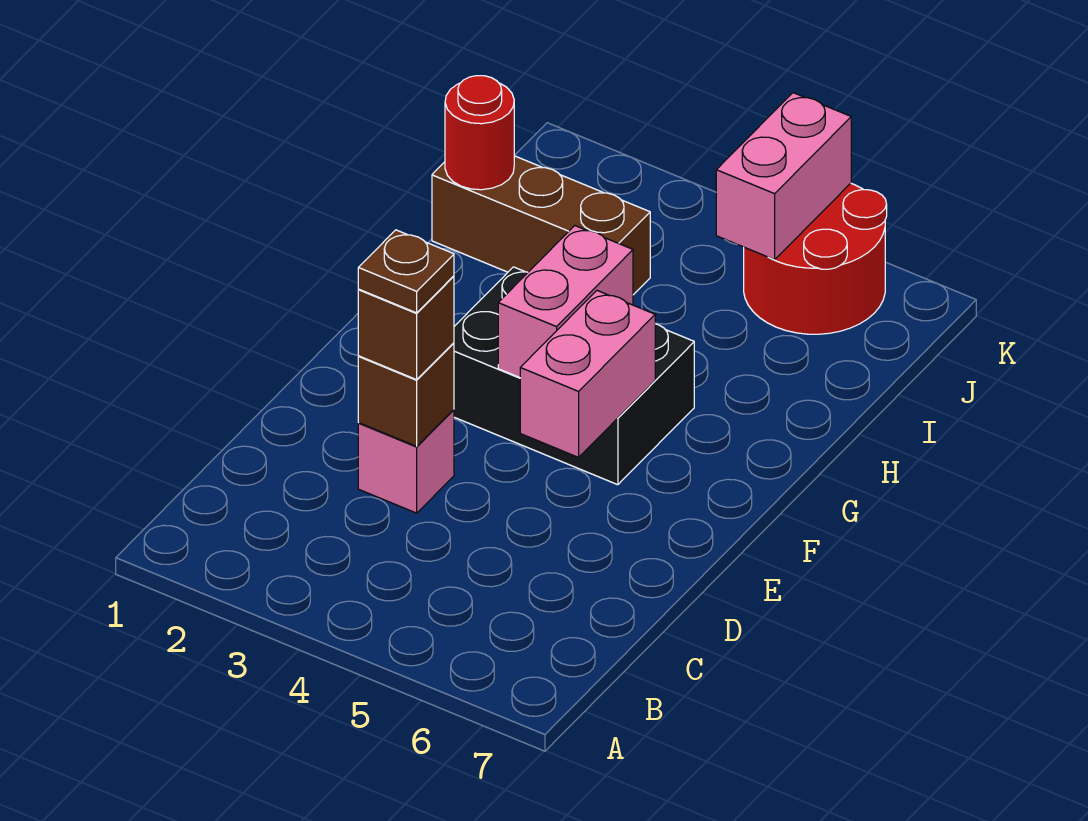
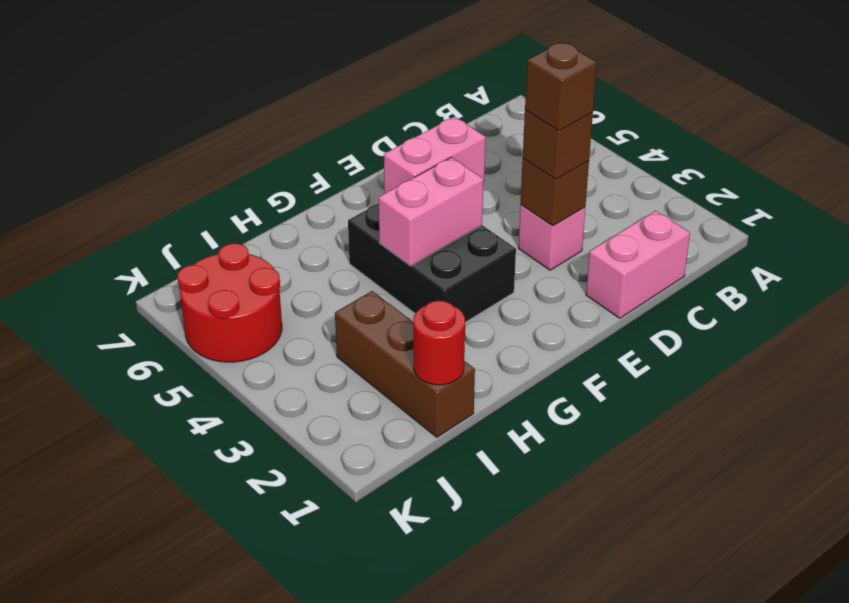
brown 1x1 plate [358,230,454,313] -> brown 1x1 brick [525,42,597,131]
pink 1x2 brick [716,93,851,260] -> pink 1x2 brick moved to [586,211,690,318]

